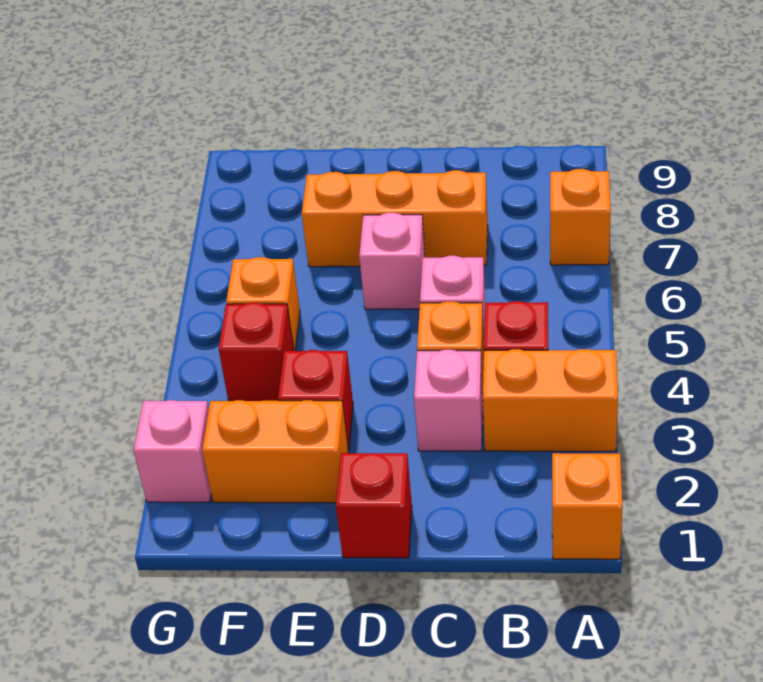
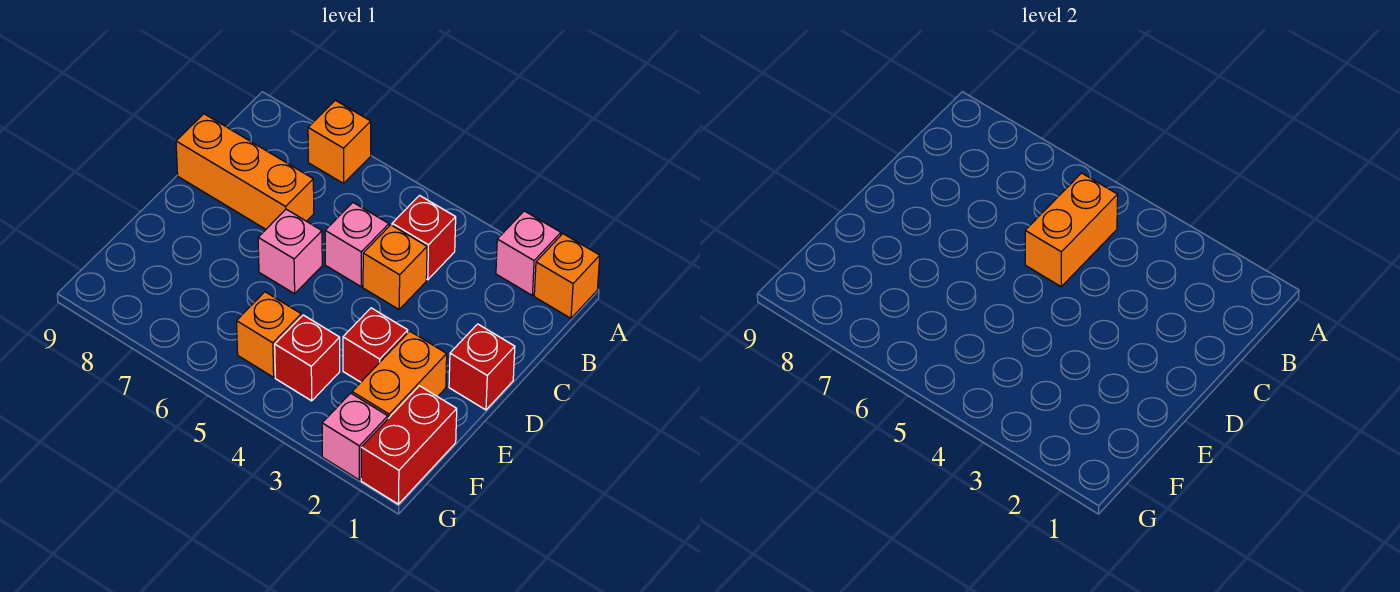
orange 1x2 brick [483,349,618,451] -> orange 1x2 brick moved to [1025,173,1118,287]
pink 1x1 brick [414,350,483,451] -> pink 1x1 brick moved to [496,211,561,295]
orange 1x3 brick [302,170,488,267] -> orange 1x3 brick turned to [176,114,314,229]
none -> red 1x2 brick [361,386,457,504]

